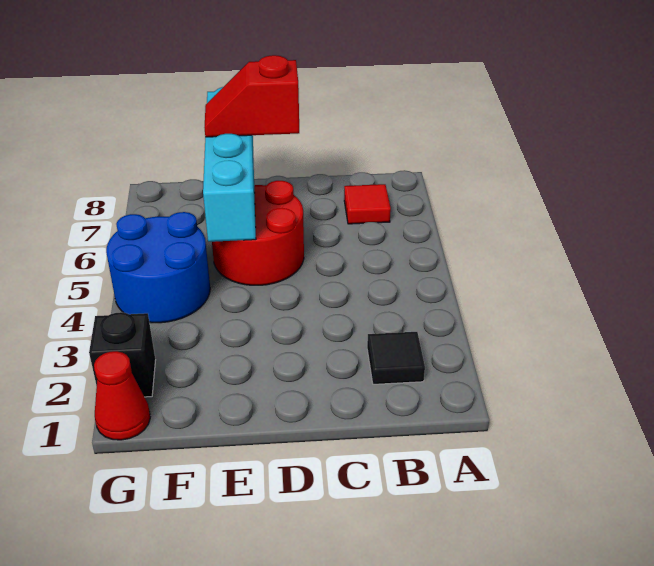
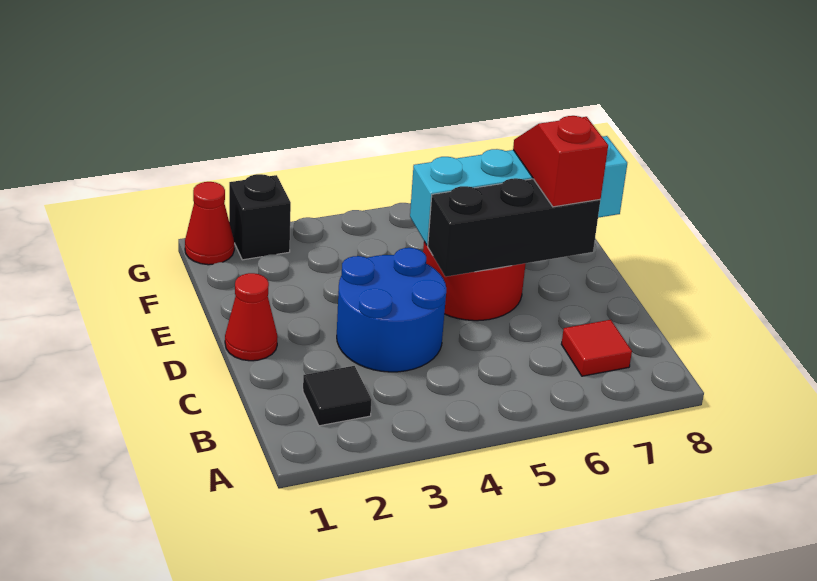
none -> red 1x1 cone [225,273,278,361]
none -> black 1x3 brick [428,178,600,277]
blue 2x2 round brick [106,212,210,323] -> blue 2x2 round brick moved to [337,248,446,372]

